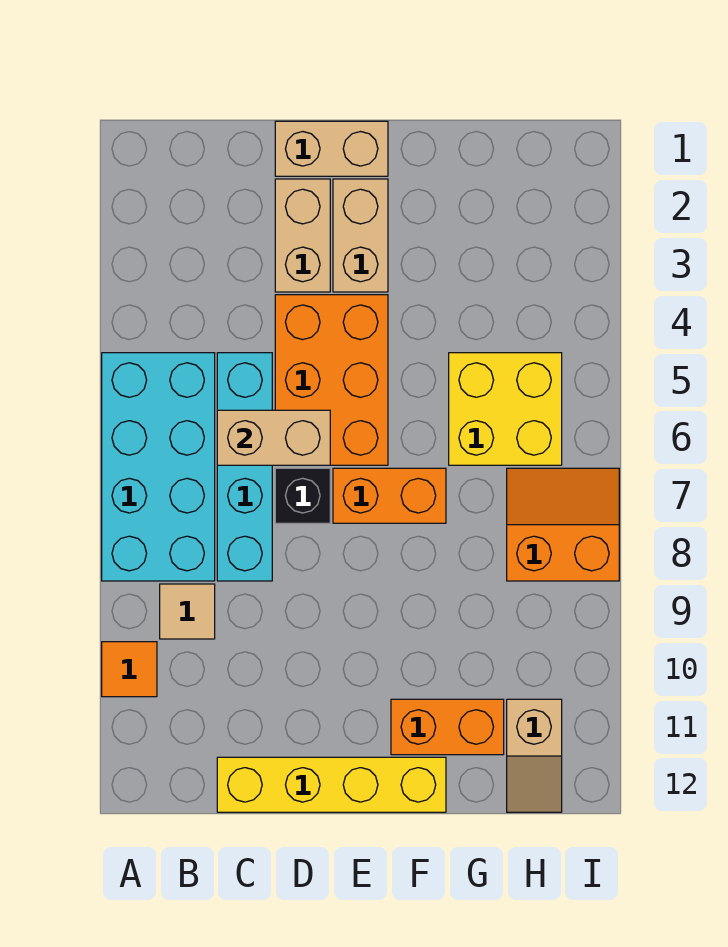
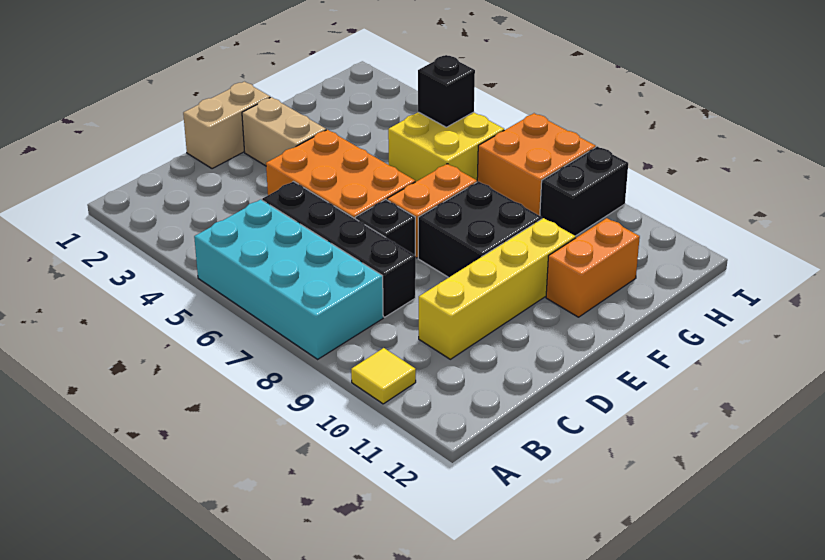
orange 1x1 tile [102,642,157,697] -> yellow 1x1 tile [351,348,416,404]
tan 1x1 tile [160,584,215,639] -> none
cyan 1x4 brick [217,353,272,581] -> black 1x4 brick [262,181,416,317]
tan 1x2 brick [217,410,330,465] -> none
yellow 1x4 brick [217,757,446,812] -> yellow 1x4 brick moved to [419,218,576,359]
tan 1x2 brick [275,179,330,292] -> none
none -> black 2x2 brick [418,181,542,278]
none -> black 1x1 brick [418,55,475,127]
orange 2x2 slope [507,468,619,581] -> orange 2x2 brick [477,113,596,216]
none -> black 1x2 brick [540,146,628,236]
tan 1x2 slope [507,699,562,812] -> none

